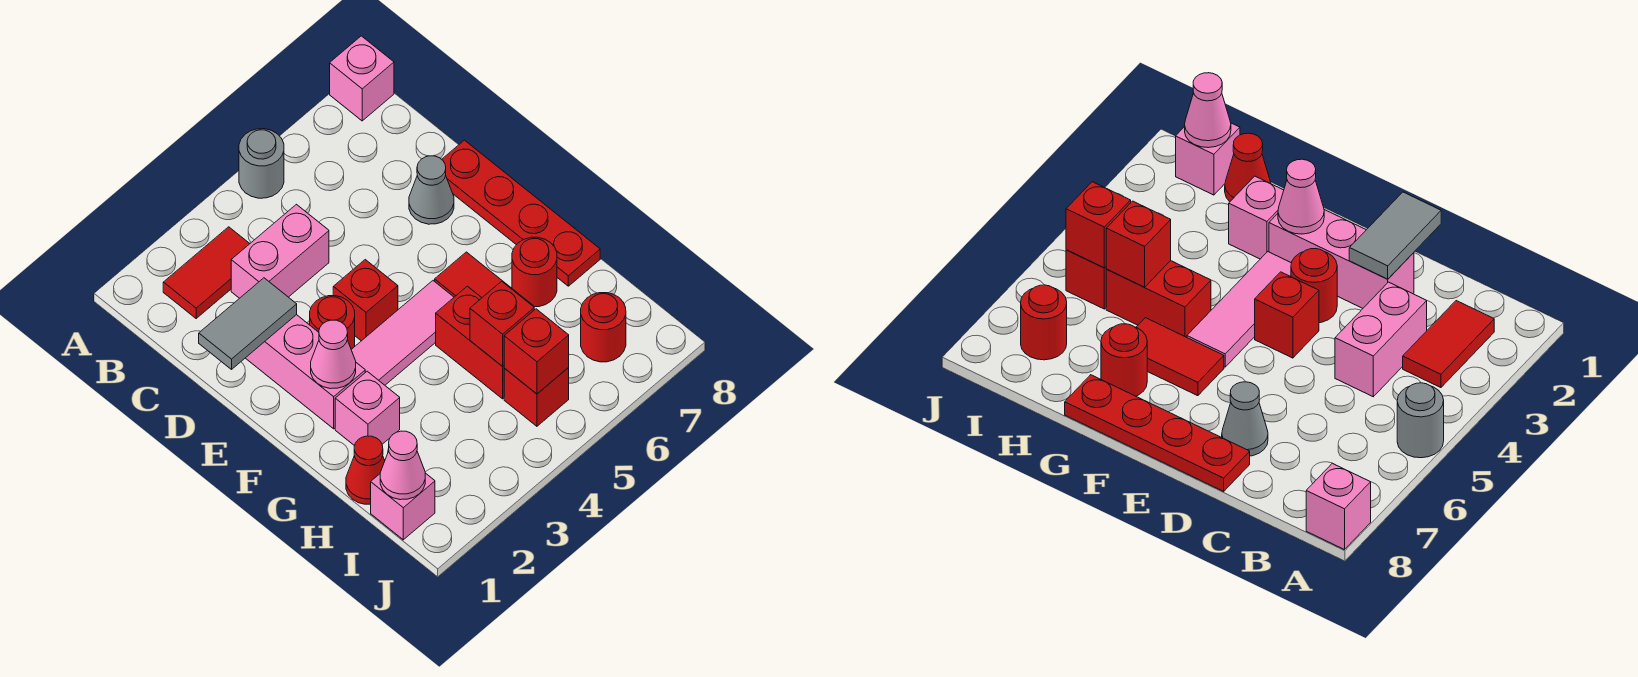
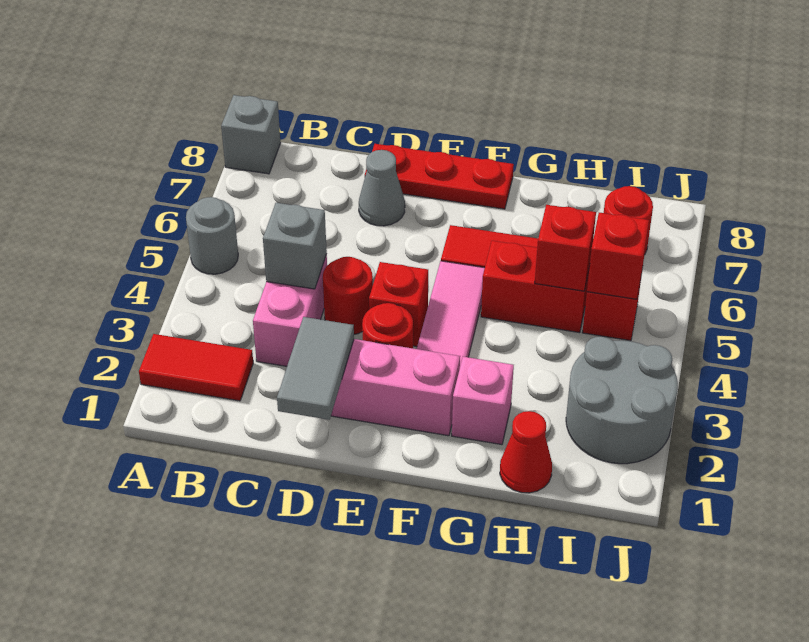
pink 1x1 brick [330,36,394,121] -> grey 1x1 brick [221,95,281,174]
red 1x2 tile [163,227,250,318] -> red 1x2 tile turned to [139,334,253,401]
none -> grey 1x1 brick [263,203,327,289]
red 1x4 plate [442,140,600,286] -> red 1x3 plate [365,144,514,209]
pink 1x1 cone [311,320,356,389] -> none
red 1x1 round brick [512,237,557,307] -> red 1x1 round brick moved to [323,257,373,334]
pink 1x1 brick [371,473,435,540] -> none
pink 1x1 cone [380,431,425,500] -> none
none -> grey 2x2 round brick [566,337,678,464]

